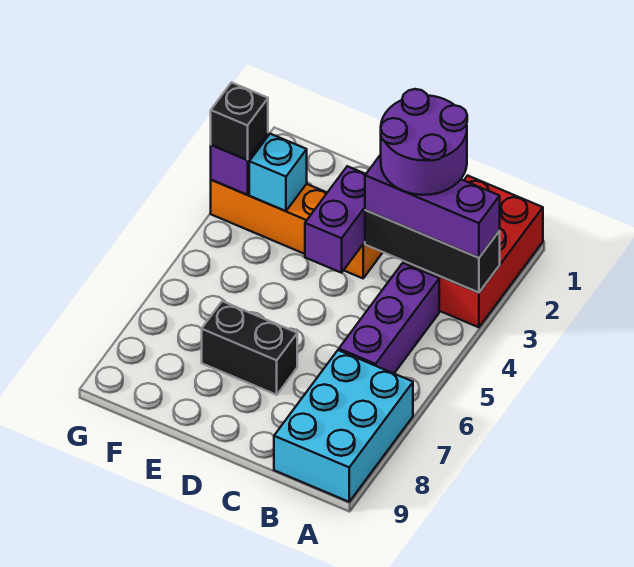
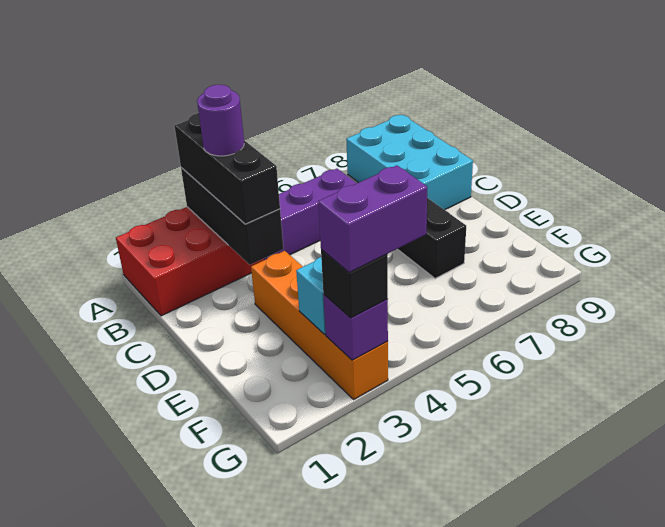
purple 1x3 brick [365,155,500,258] -> black 1x3 brick [175,113,280,224]
cyan 2x3 brick [274,350,413,502] -> cyan 2x3 brick turned to [346,115,473,210]
purple 2x2 round brick [381,89,467,195] -> purple 1x1 round brick [197,85,244,156]
purple 1x2 brick [305,166,366,273] -> purple 1x2 brick moved to [318,165,427,273]

